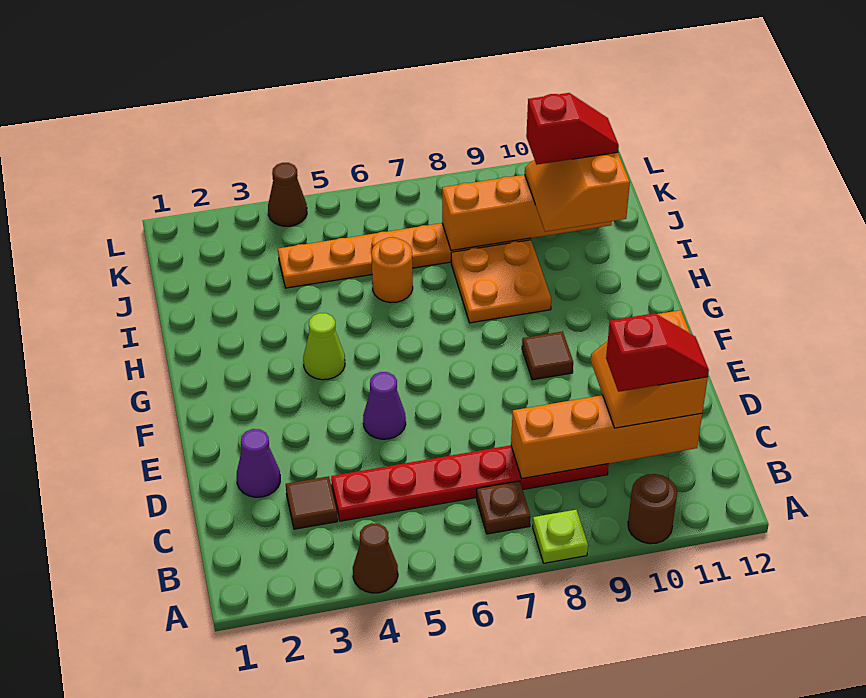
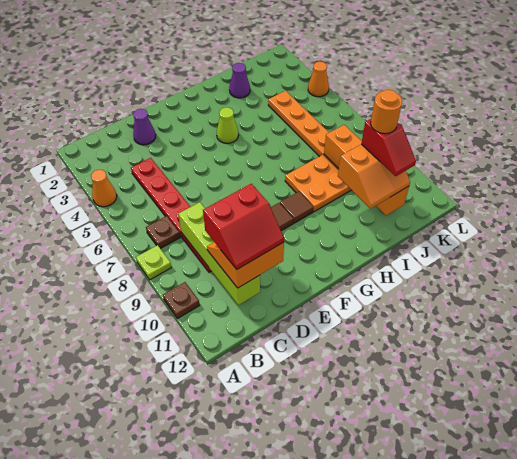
brown 1x1 cone [353,523,398,593] -> orange 1x1 cone [91,170,117,207]
brown 1x1 round brick [628,474,677,544] -> brown 1x1 plate [163,282,200,319]
brown 1x1 tile [286,476,338,529] -> brown 1x1 tile moved to [280,192,313,223]
orange 1x4 brick [511,395,702,478] -> lime 1x4 brick [178,202,260,305]
red 1x2 slope [606,313,709,392] -> red 2x2 slope [203,184,284,269]
purple 1x1 cone [363,372,406,439] -> purple 1x1 cone moved to [229,63,250,98]
orange 1x1 round brick [372,237,413,303] -> orange 1x1 round brick moved to [371,90,402,134]
orange 2x2 slope [525,152,630,232] -> orange 2x2 slope turned to [338,144,410,209]
brown 1x1 cone [268,163,307,226] -> orange 1x1 cone [308,62,329,97]

